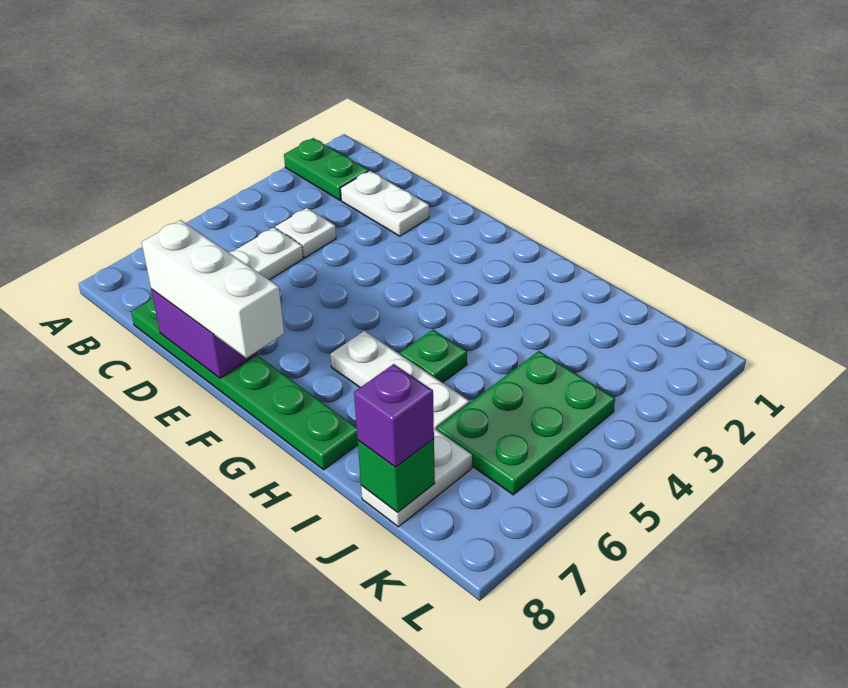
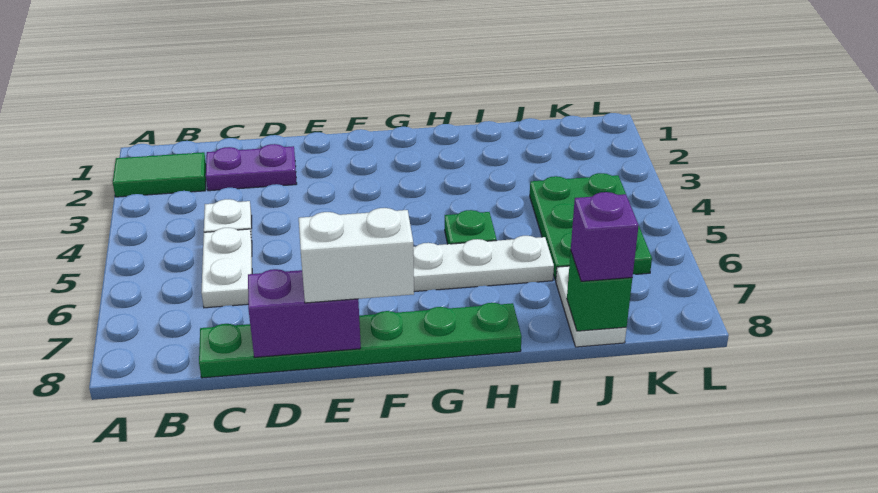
green 1x2 plate [284,138,368,200] -> green 1x2 tile [113,152,206,197]
white 1x2 plate [340,171,429,236] -> purple 1x2 plate [206,144,297,191]
white 1x3 brick [142,220,284,358] -> white 1x2 brick [299,208,414,303]

